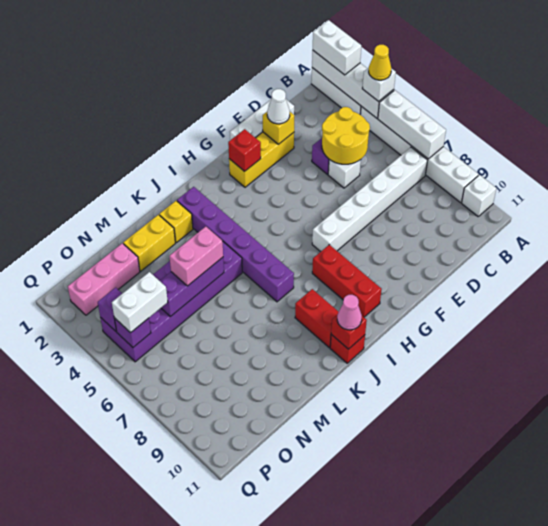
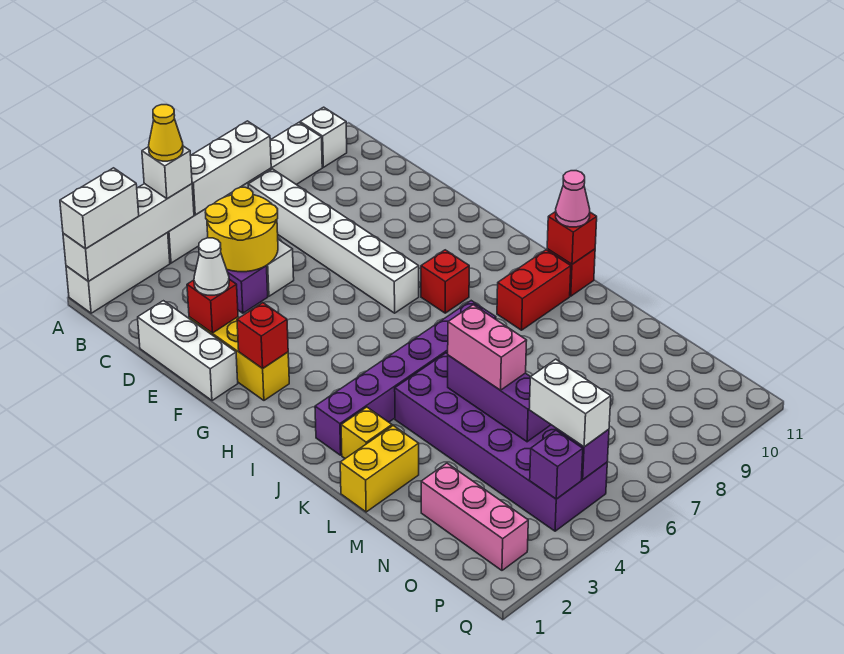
yellow 1x1 brick [263,112,294,144] -> red 1x1 brick [187,279,238,333]
red 1x3 brick [312,245,382,317] -> red 1x1 brick [421,250,469,313]
yellow 1x2 brick [123,215,175,271] -> yellow 1x2 brick turned to [340,426,419,512]

